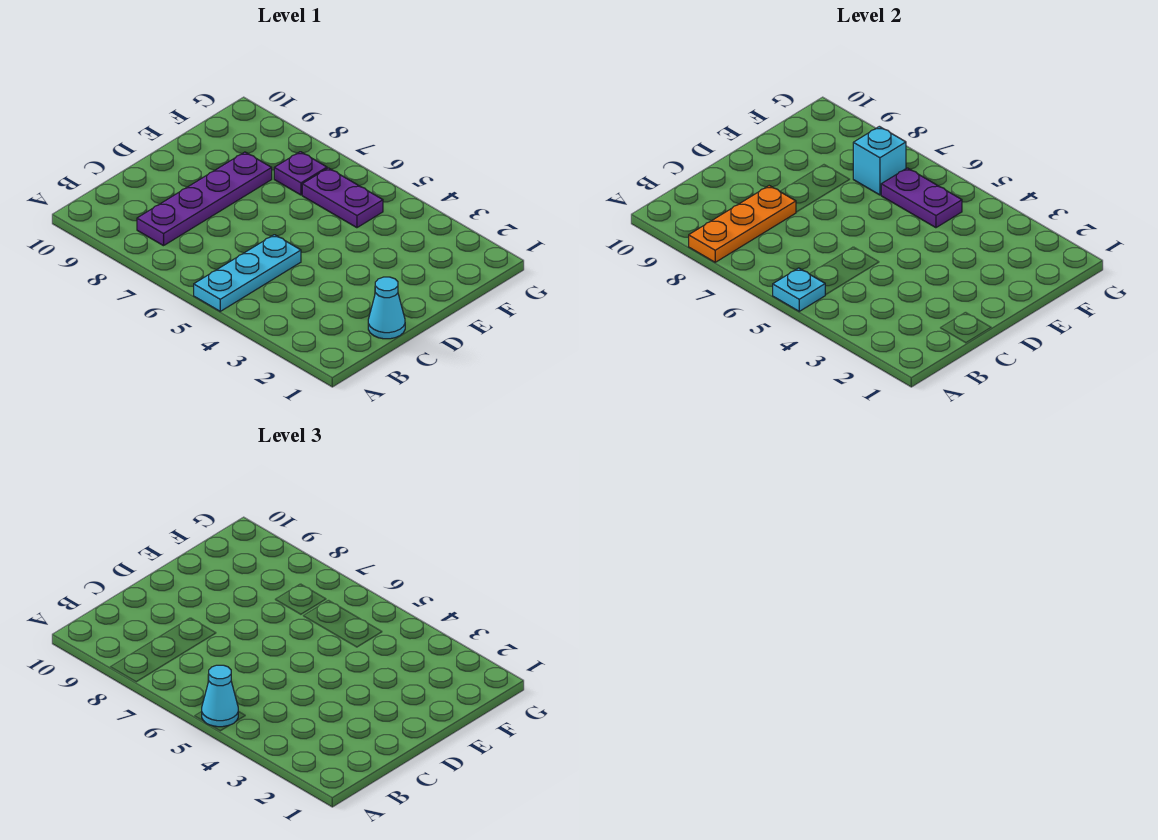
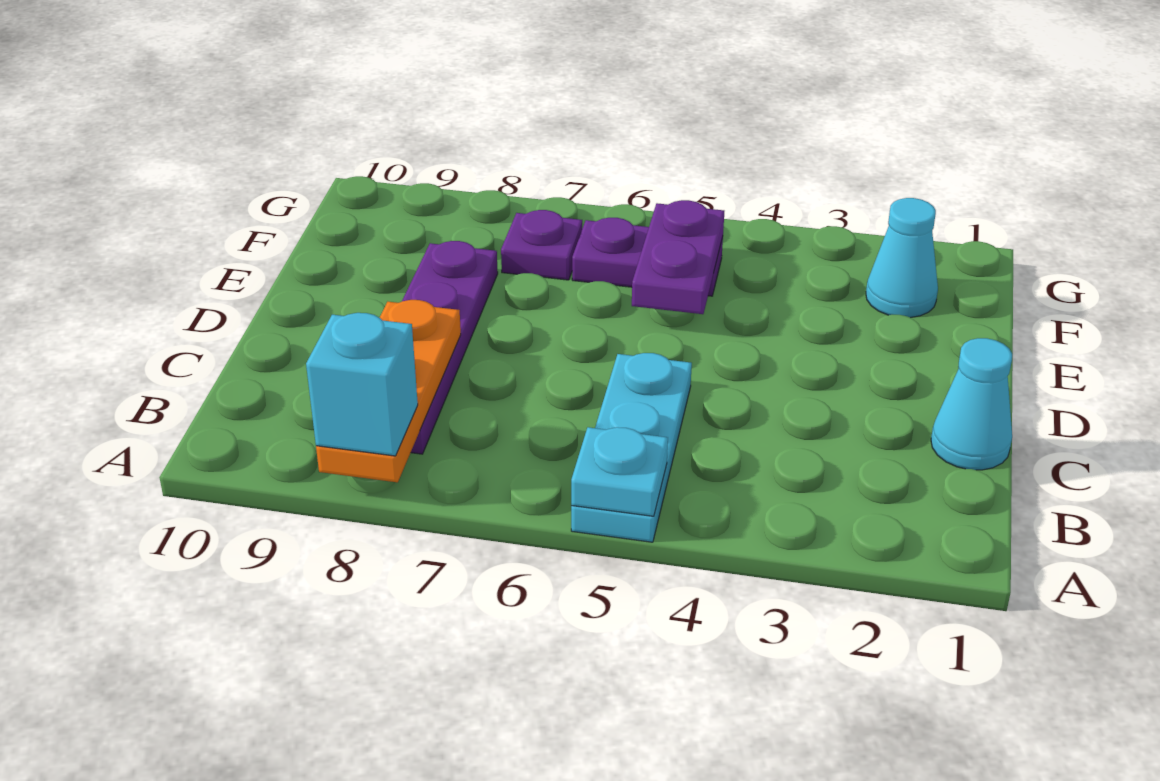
cyan 1x1 cone [202,665,238,727] -> cyan 1x1 cone moved to [866,198,938,318]
purple 1x2 plate [881,168,962,228] -> purple 1x2 plate turned to [632,200,724,314]
cyan 1x1 brick [853,126,906,195] -> cyan 1x1 brick moved to [306,313,418,456]

